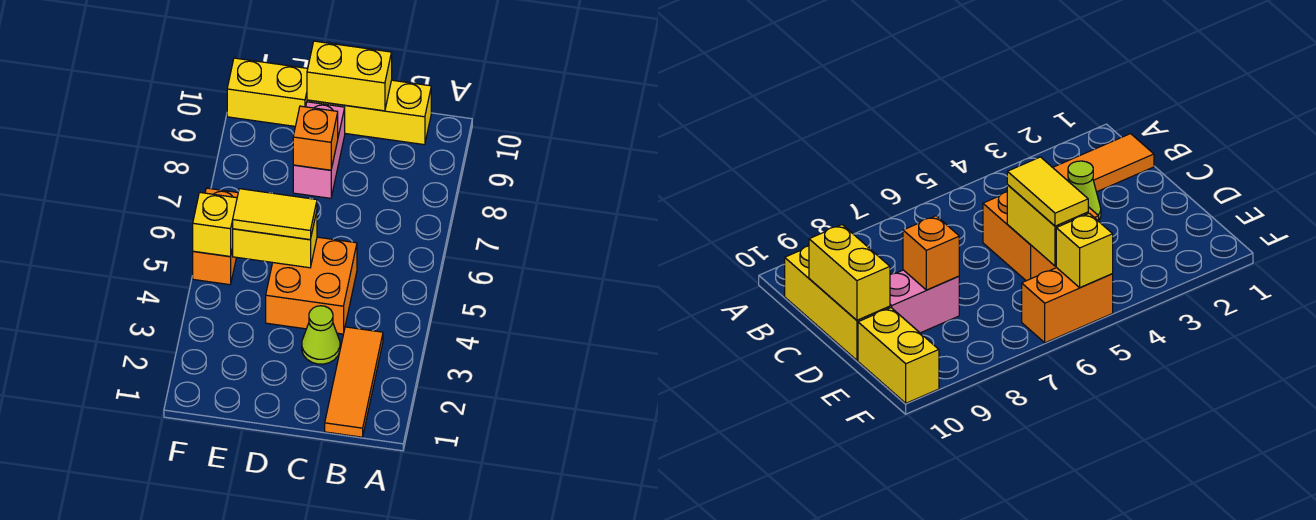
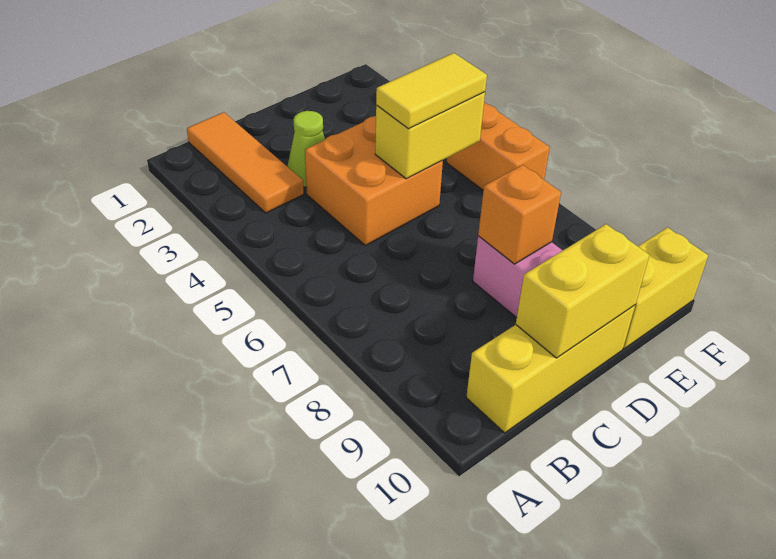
yellow 1x1 brick [193,192,237,257] -> none

